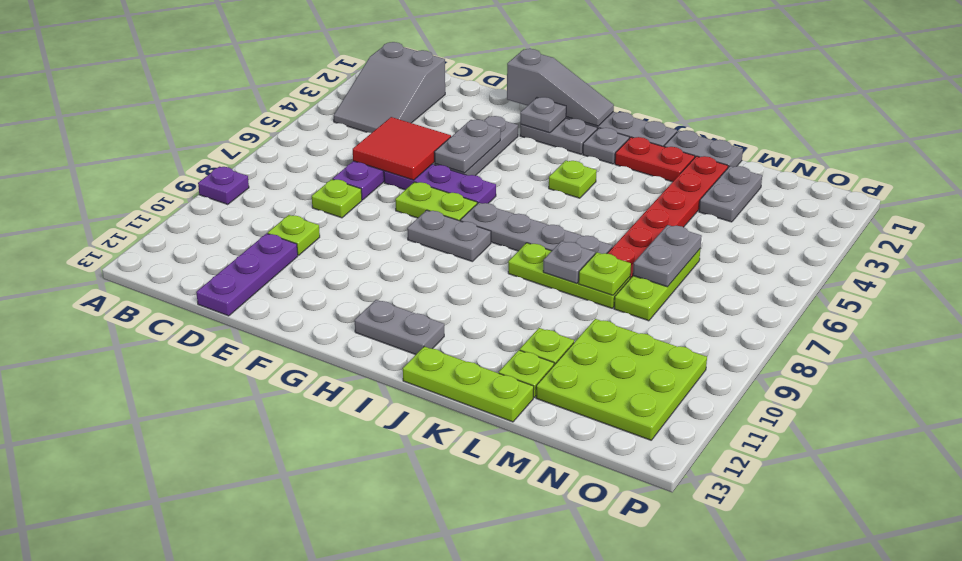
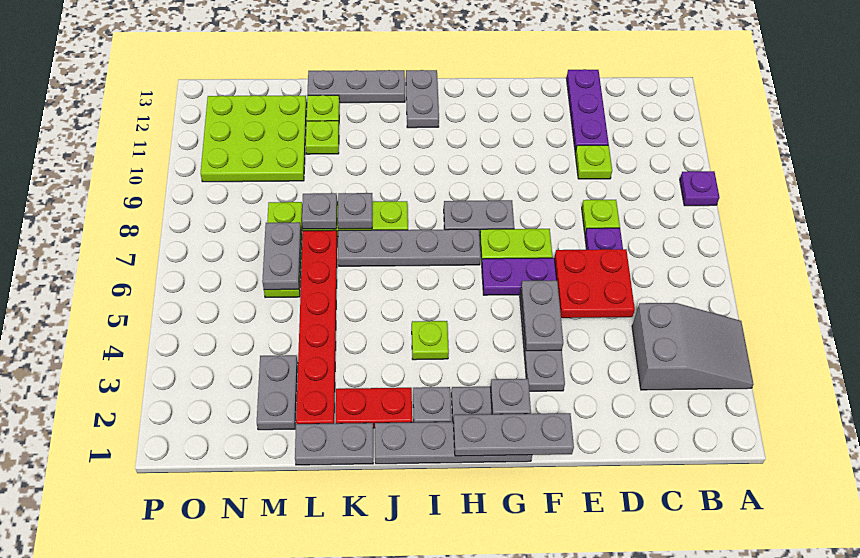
grey 2x3 slope [334,42,445,133] -> grey 2x3 slope turned to [632,303,753,390]
red 2x2 tile [353,117,451,180] -> red 2x2 plate [555,249,635,318]
grey 1x3 slope [507,49,614,126] -> grey 1x3 plate [453,413,574,456]
grey 1x2 plate [355,300,444,355] -> grey 1x2 plate turned to [406,70,439,128]
lime 1x3 plate [403,346,534,422] -> grey 1x3 plate [308,70,405,103]
lime 1x1 plate [579,252,631,295] -> grey 1x1 plate [302,193,337,229]

